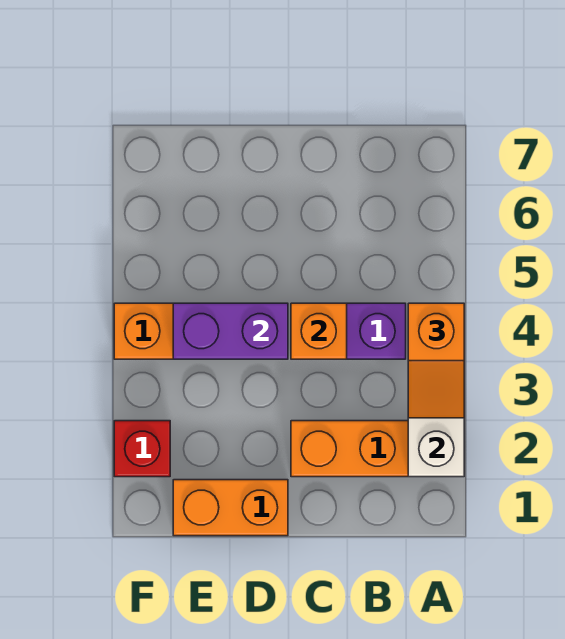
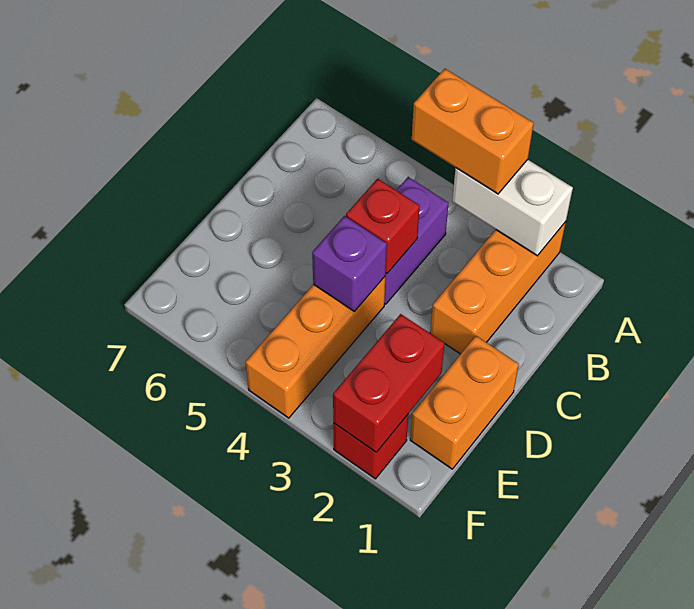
orange 1x2 slope [408,303,464,418] -> orange 1x2 brick [412,69,534,194]
orange 1x1 brick [291,303,347,359] -> red 1x1 brick [346,179,420,274]
purple 1x2 brick [173,303,288,359] -> purple 1x1 brick [312,216,387,312]
none -> red 1x2 brick [333,314,445,452]

